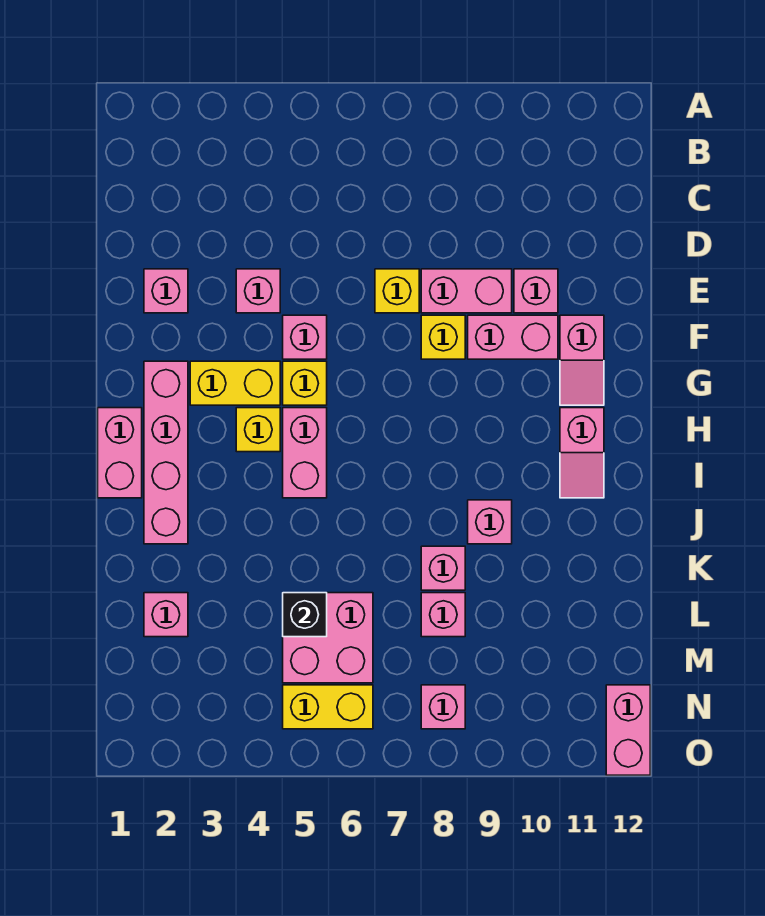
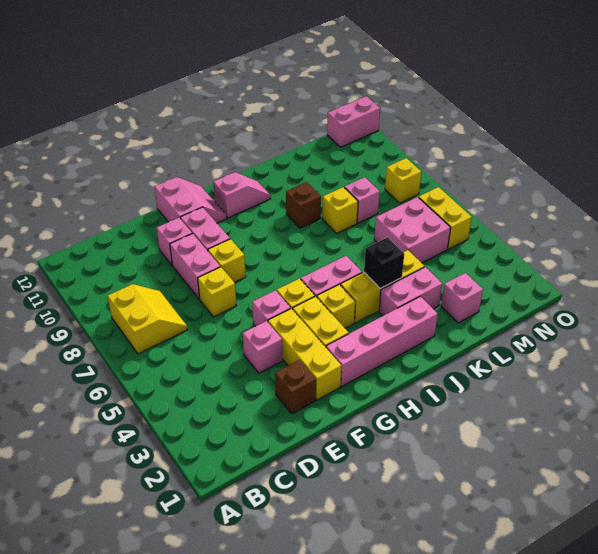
none -> yellow 2x2 slope [108,284,188,354]
pink 1x1 brick [144,269,188,313] -> brown 1x1 brick [275,360,316,414]
none -> yellow 1x3 brick [268,309,341,400]
pink 1x2 slope [560,315,604,405] -> pink 2x2 slope [155,177,227,223]
pink 1x2 brick [98,408,142,498] -> pink 1x2 brick moved to [379,267,442,316]
none -> yellow 1x3 brick [341,250,424,323]
pink 1x1 brick [468,500,512,544] -> brown 1x1 brick [286,182,321,228]
pink 1x1 brick [421,546,465,590] -> yellow 1x1 brick [322,187,358,233]
black 1x1 brick [283,593,327,637] -> black 1x1 brick moved to [364,237,404,288]
pink 1x1 brick [421,685,465,729] -> yellow 1x1 brick [385,158,421,203]

